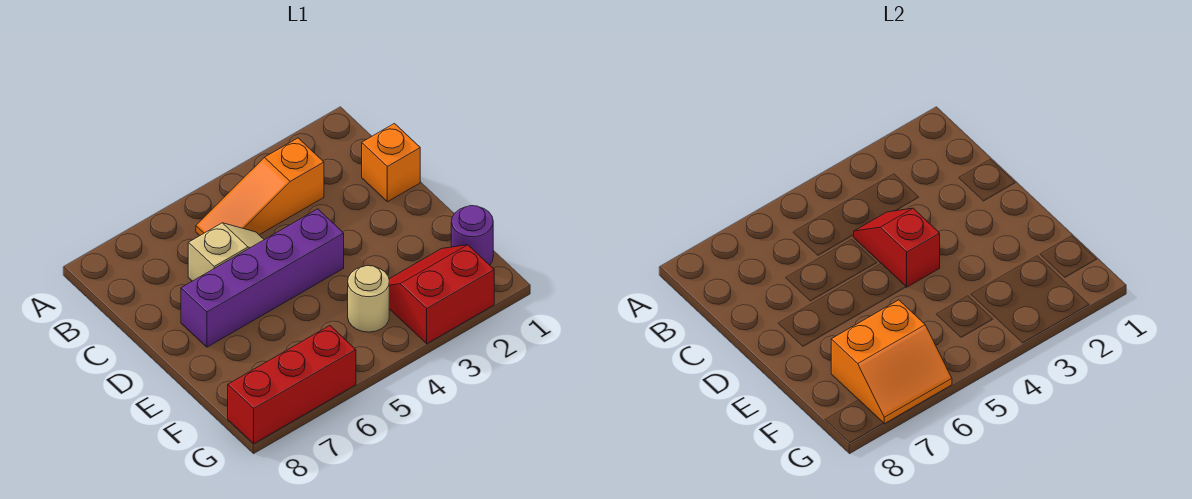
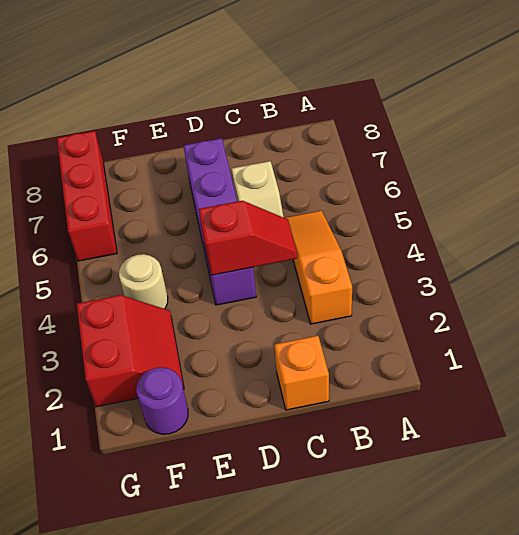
orange 2x2 slope [831,300,952,424] -> none

